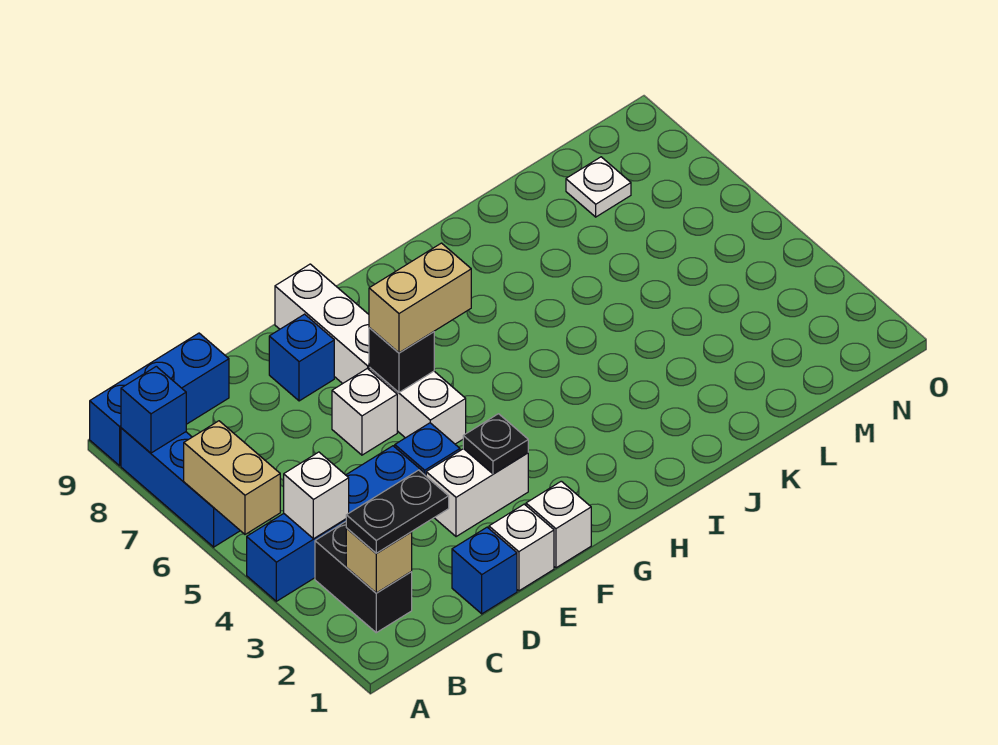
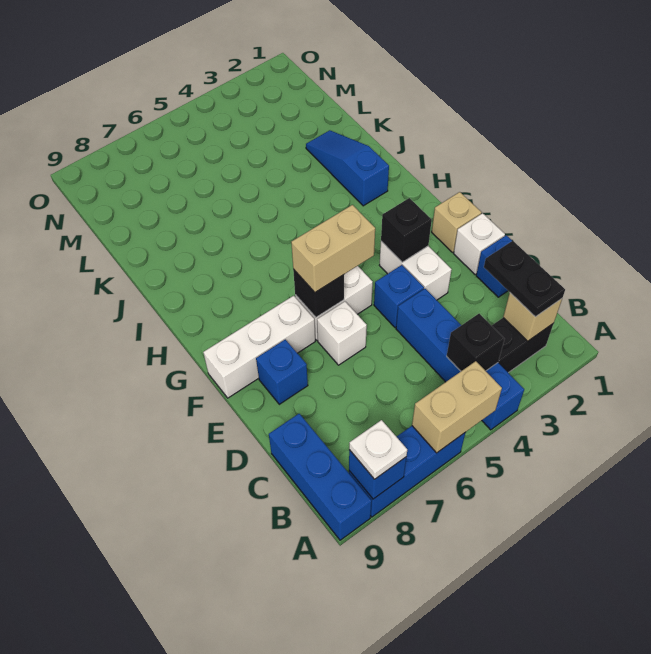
white 1x1 brick [284,452,349,539] -> black 1x1 brick [447,314,504,371]
white 1x1 brick [526,481,591,568] -> tan 1x1 brick [432,192,482,252]
black 1x1 plate [463,414,528,474] -> black 1x1 brick [381,198,432,262]
tan 1x2 brick [369,243,471,353] -> tan 1x2 brick turned to [291,205,375,292]
none -> blue 1x3 slope [306,130,389,206]
white 1x1 plate [566,157,631,217] -> white 1x1 plate moved to [349,420,407,479]

